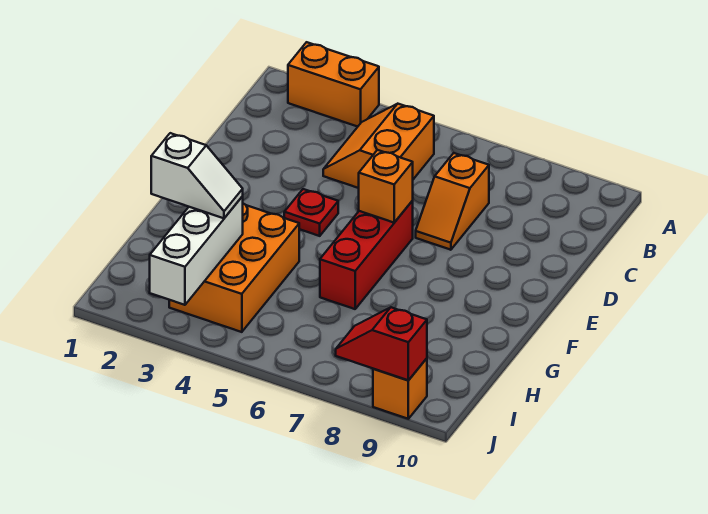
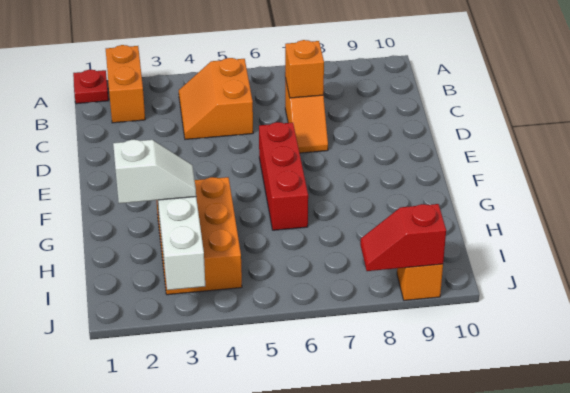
orange 1x2 brick [288,42,379,127] -> orange 1x2 brick turned to [106,45,145,123]
red 1x1 plate [284,189,338,236] -> red 1x1 plate moved to [73,70,109,104]
orange 1x1 brick [359,150,413,223] -> orange 1x1 brick moved to [285,40,324,98]

